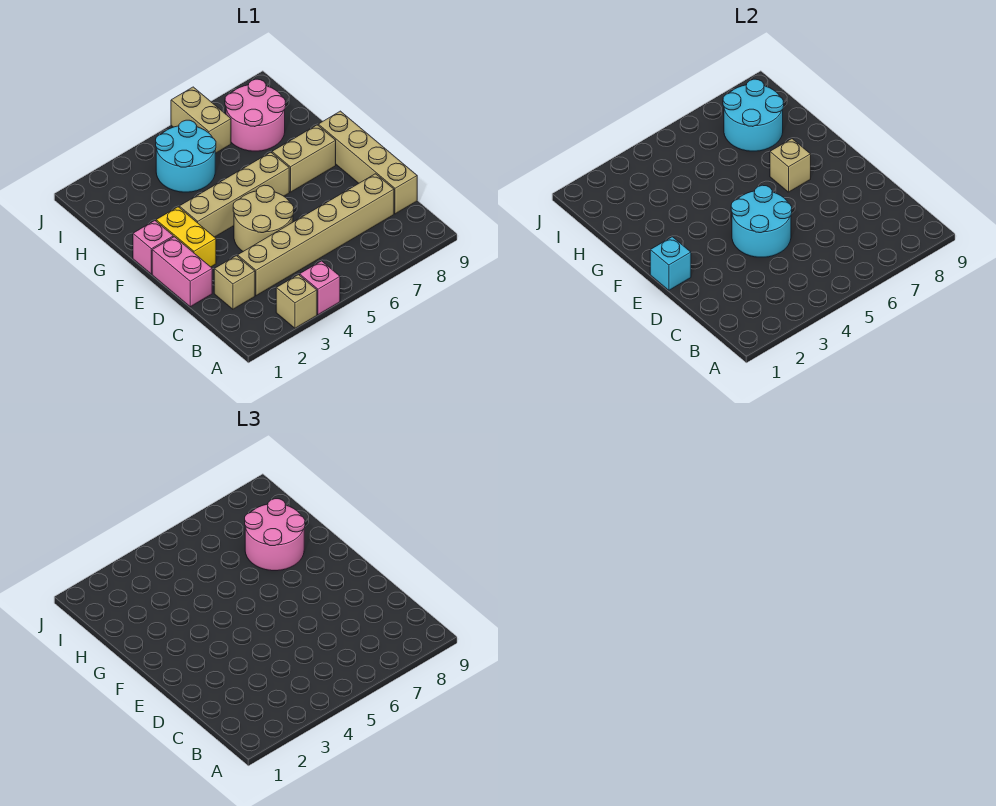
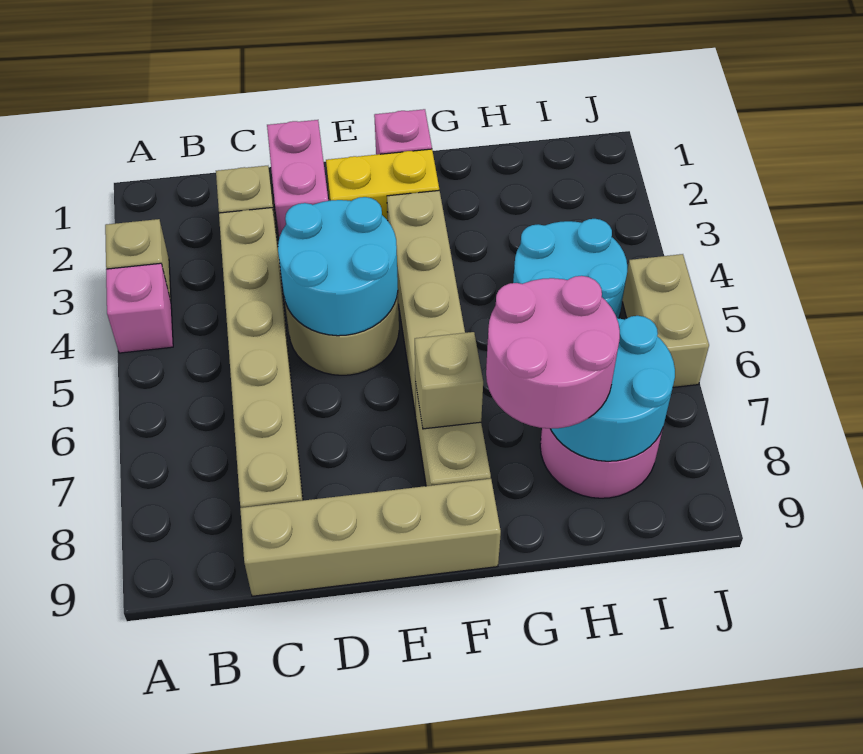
pink 1x2 brick [152,237,212,307] -> pink 1x2 brick turned to [267,120,328,237]
cyan 1x1 brick [650,237,691,290] -> none
tan 1x2 brick [171,87,231,153] -> tan 1x2 brick turned to [622,254,709,387]

